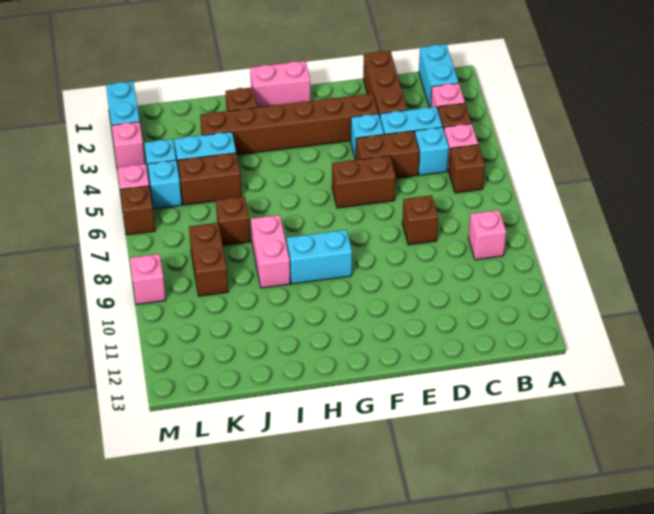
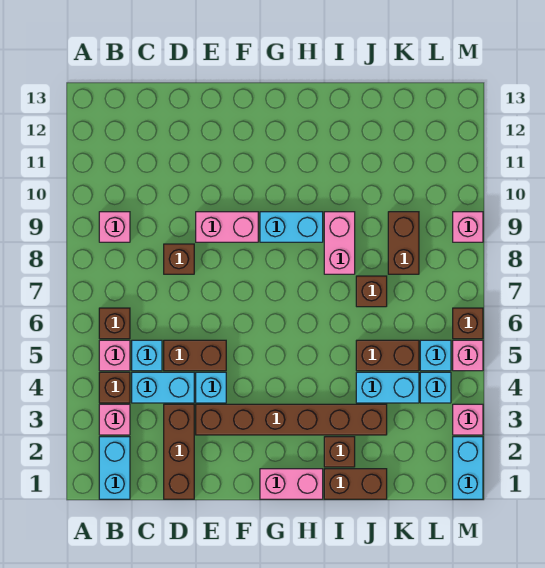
brown 1x2 brick [332,156,396,208] -> brown 1x2 brick moved to [324,469,387,499]
none -> pink 1x2 brick [196,212,258,242]

